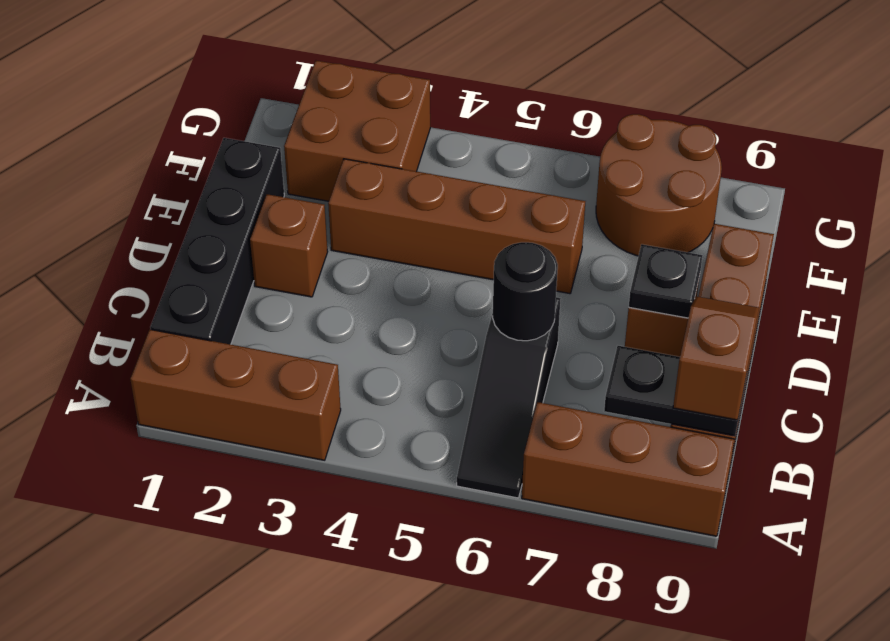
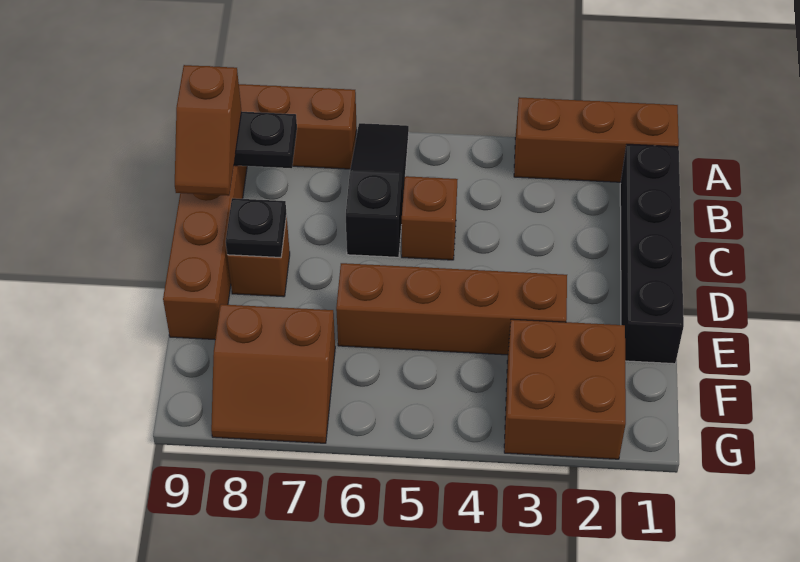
black 1x1 round brick [493,242,558,341] -> none
brown 1x1 brick [250,194,328,297] -> brown 1x1 brick moved to [402,176,458,260]
brown 2x2 round brick [596,114,722,256] -> brown 2x2 slope [211,304,335,443]

